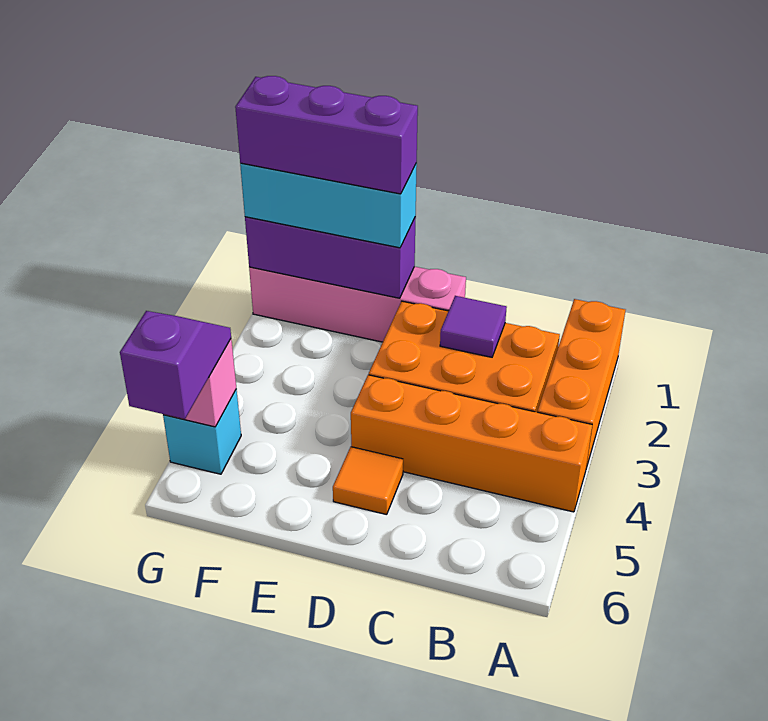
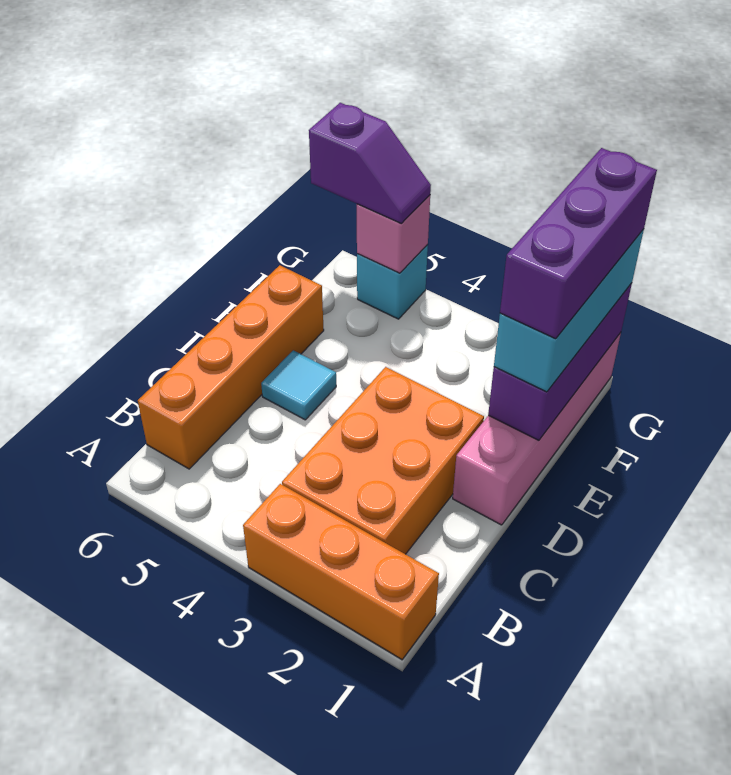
orange 1x4 brick [351,375,592,512] -> orange 1x4 brick moved to [138,265,324,469]
purple 1x1 tile [440,296,507,357] -> none
orange 1x1 tile [333,447,403,515] -> cyan 1x1 tile [261,350,336,420]

